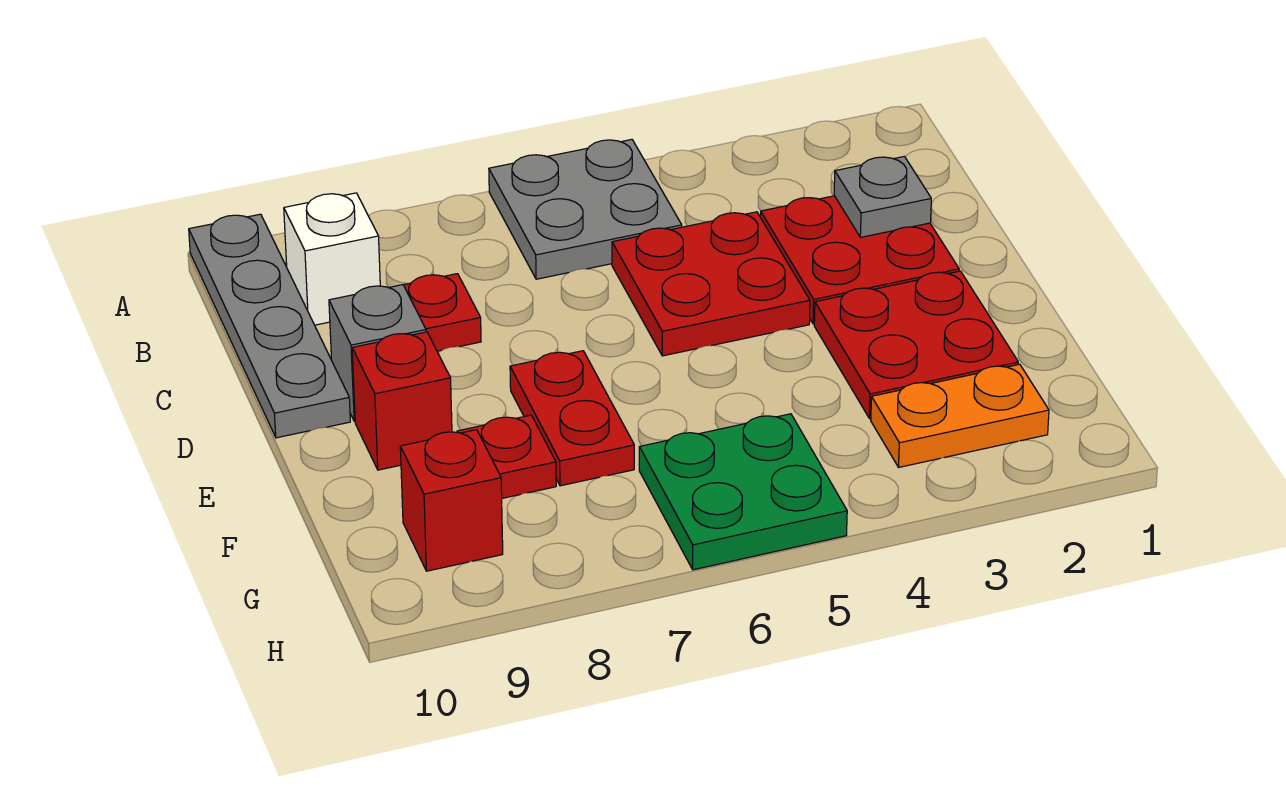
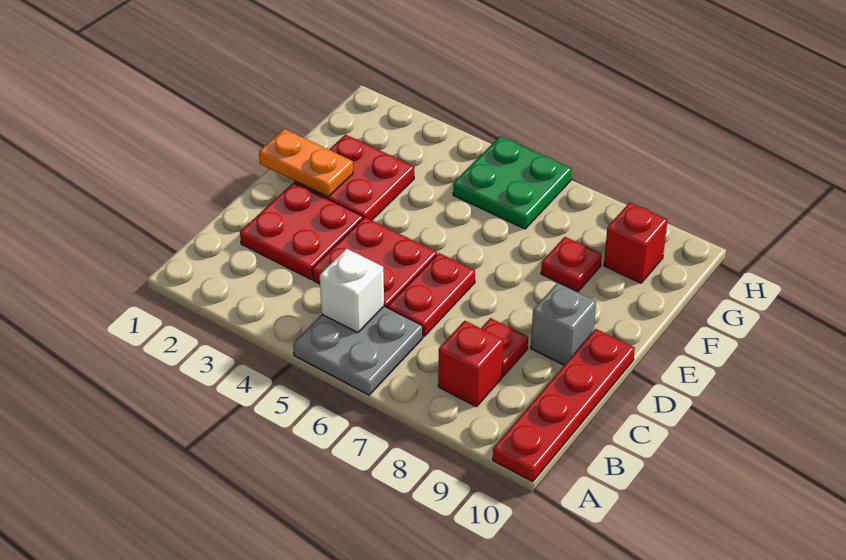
grey 1x4 plate [189,214,350,438] -> red 1x4 plate [493,329,635,482]
white 1x1 brick [284,193,380,325] -> white 1x1 brick moved to [320,249,384,333]
grey 1x1 plate [834,156,931,237] -> none
red 1x2 plate [510,351,634,486] -> red 1x2 plate moved to [387,253,475,337]
red 1x1 brick [352,332,452,470] -> red 1x1 brick moved to [438,321,503,407]
orange 1x2 plate [871,364,1049,467] -> orange 1x2 plate moved to [259,129,353,197]

